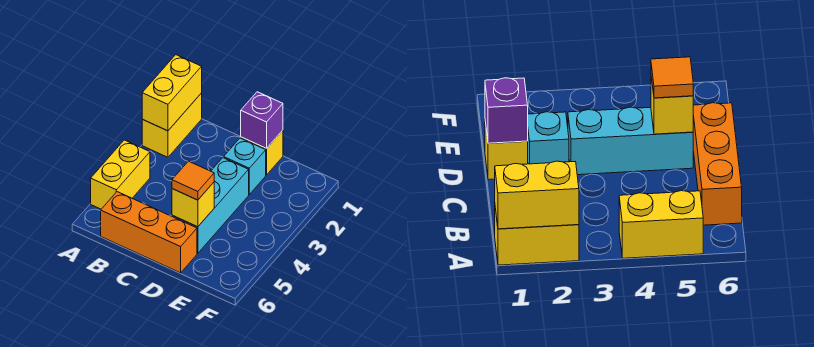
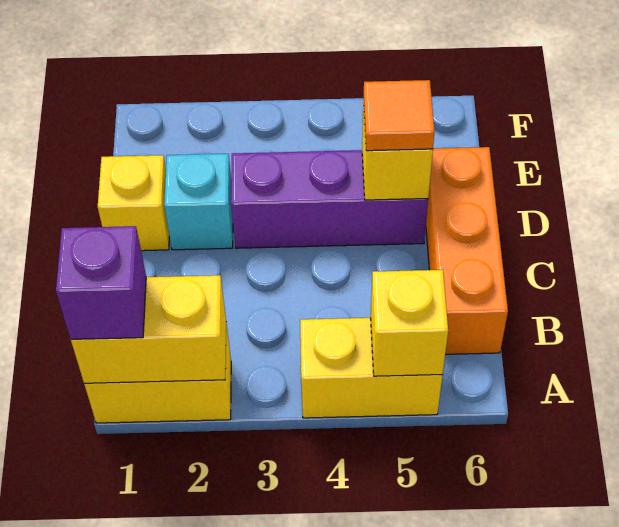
none -> yellow 1x1 brick [371,270,448,376]
purple 1x1 brick [241,92,283,148] -> purple 1x1 brick moved to [56,226,146,339]
cyan 1x3 brick [172,158,249,253] -> purple 1x3 brick [231,150,428,248]

